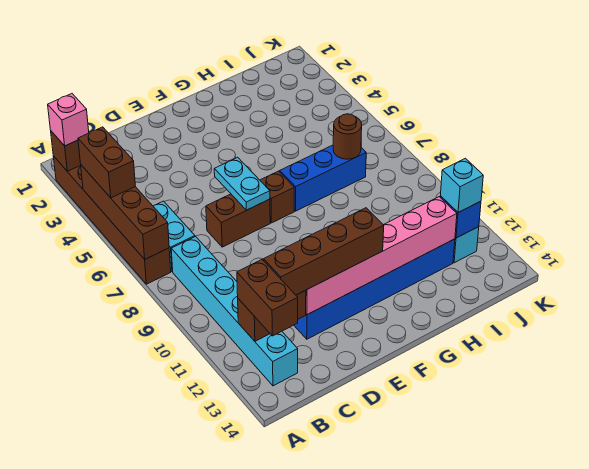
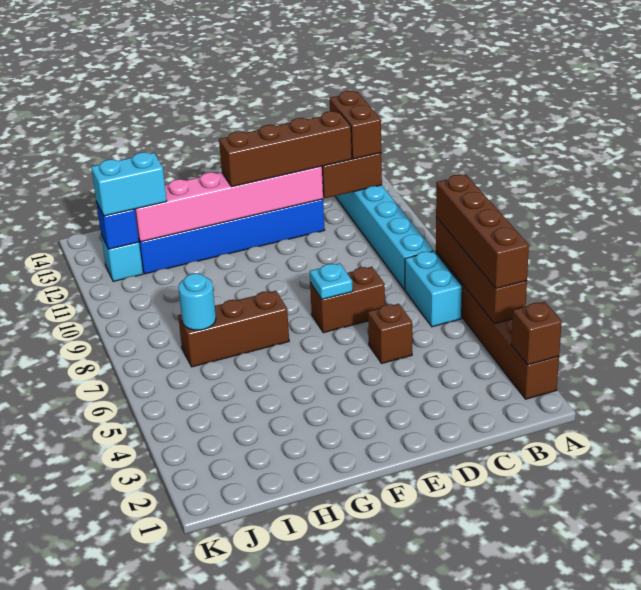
pink 1x1 brick [48,94,89,146] -> none
brown 1x2 brick [78,127,135,198] -> brown 1x4 brick [436,175,529,288]
cyan 1x2 plate [214,157,270,210] -> cyan 1x1 plate [310,263,353,299]
brown 1x1 brick [260,171,294,223] -> brown 1x1 brick moved to [368,304,412,364]
blue 1x3 brick [280,145,366,211] -> brown 1x3 brick [178,291,289,367]
brown 1x1 round brick [333,114,362,159] -> cyan 1x1 round brick [178,273,216,330]
cyan 1x1 brick [441,158,483,213] -> cyan 1x2 brick [91,152,167,216]

